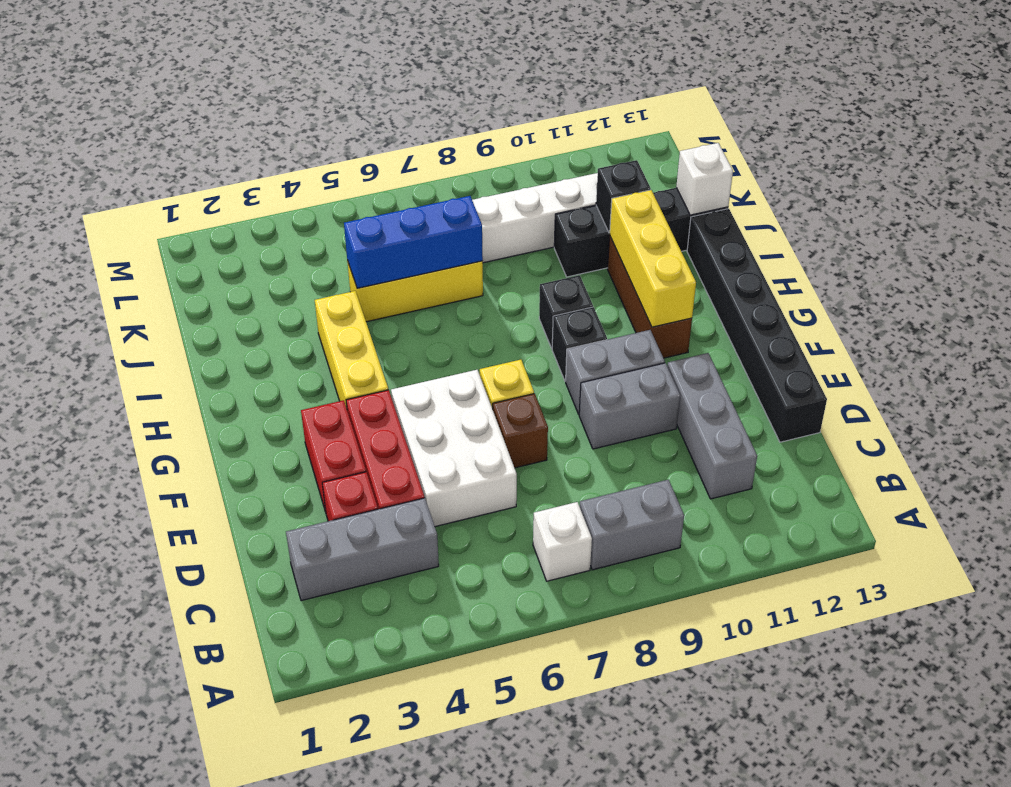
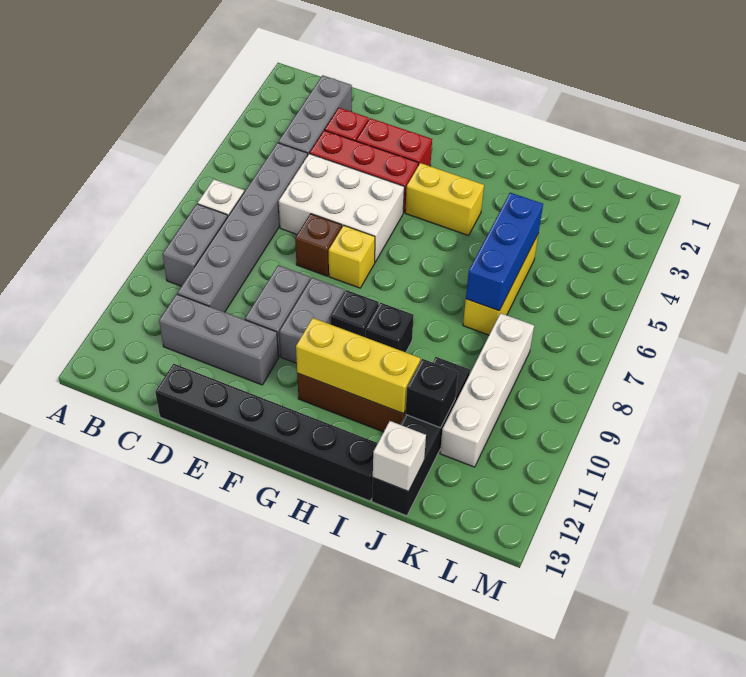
none -> grey 1x6 brick [177,143,308,312]
yellow 1x3 brick [315,291,388,408] -> yellow 1x2 brick [405,163,484,236]

